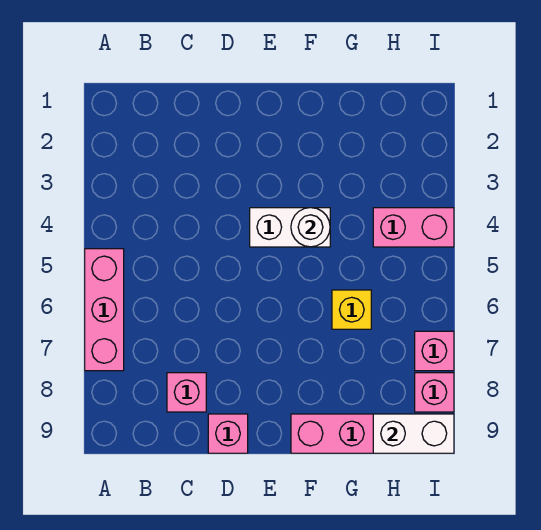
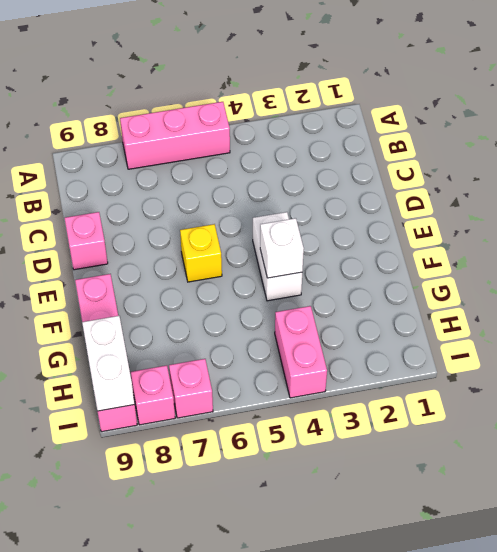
pink 1x1 brick [167,373,206,412] -> none
white 1x1 round brick [291,208,330,247] -> white 1x1 brick [260,218,304,278]
yellow 1x1 brick [332,290,371,329] -> yellow 1x1 brick moved to [180,224,222,282]

